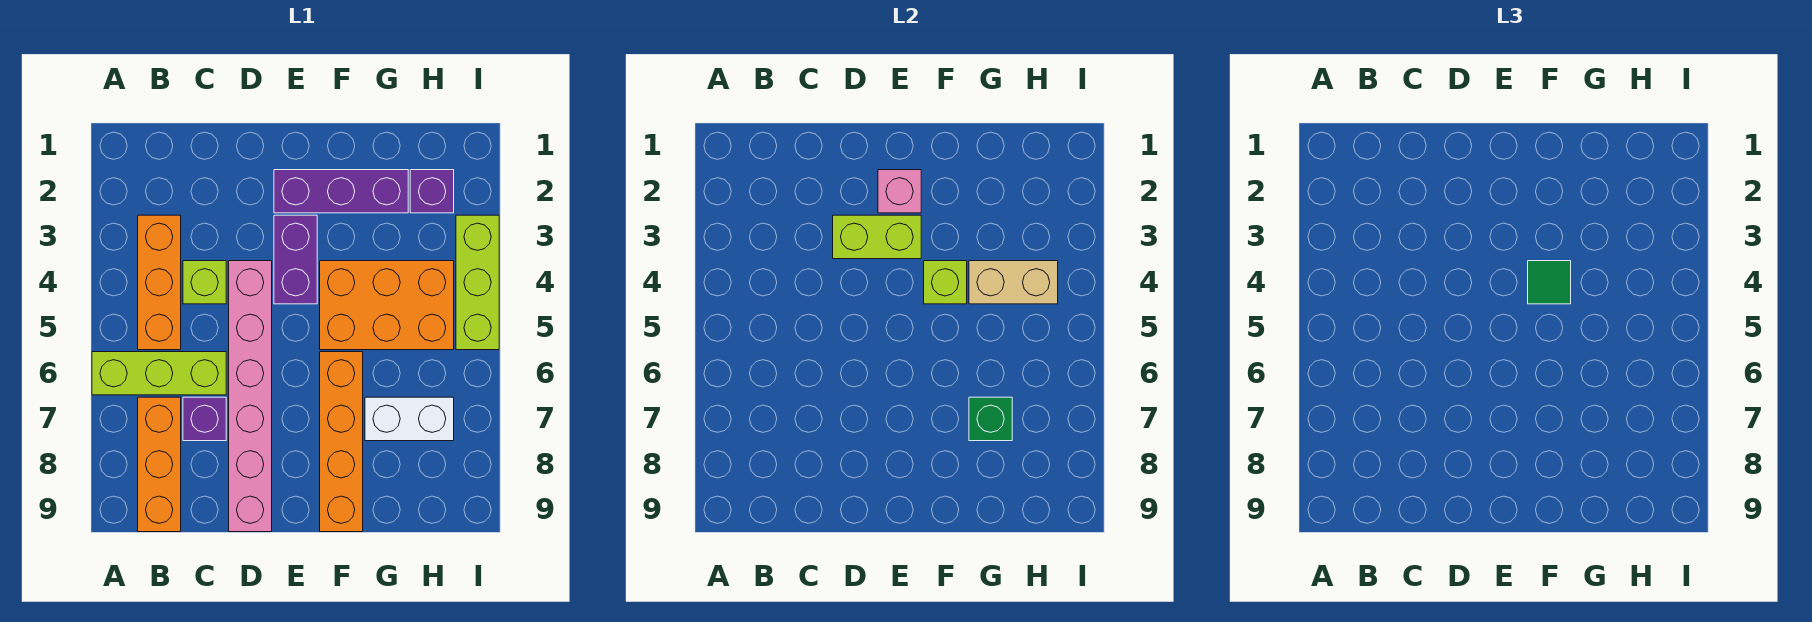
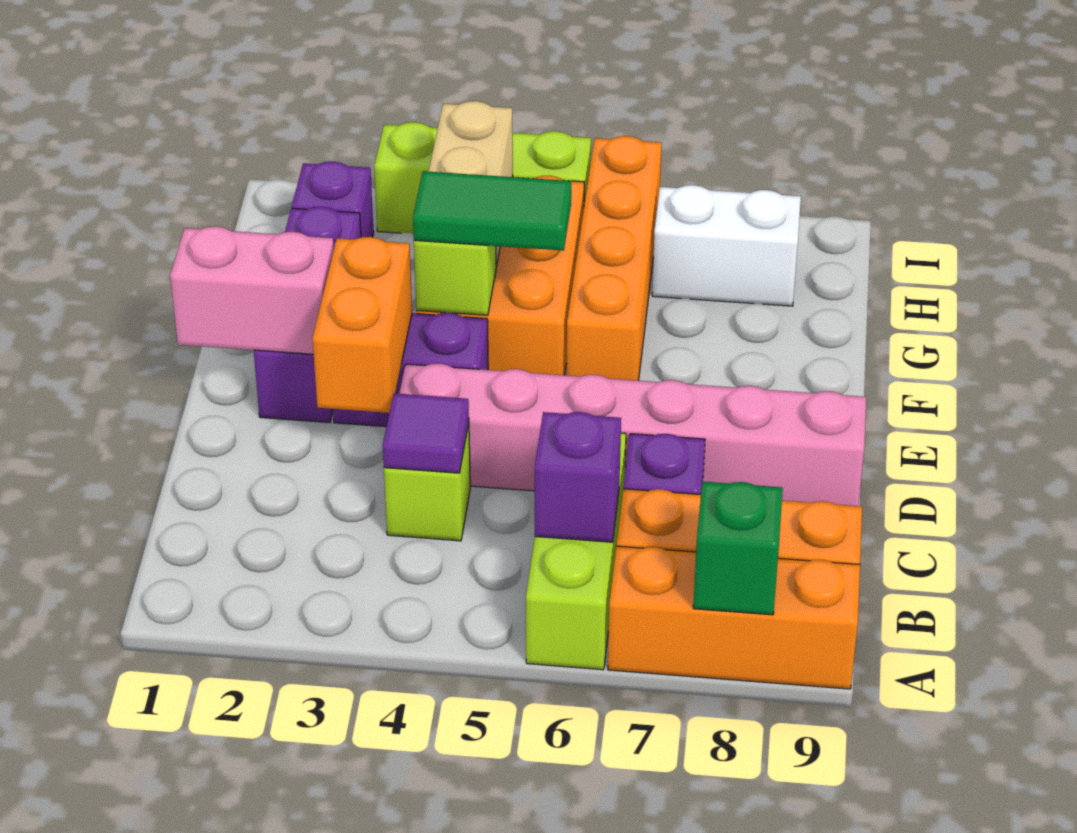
orange 1x3 brick [138,215,181,350] -> orange 1x3 brick moved to [608,546,860,689]
none -> purple 1x1 brick [535,412,621,542]
none -> purple 1x1 tile [383,393,469,473]
lime 1x2 brick [833,215,921,259] -> orange 1x2 brick [313,237,412,413]
pink 1x1 brick [878,170,921,213] -> pink 1x2 brick [170,226,334,354]
green 1x1 tile [1528,261,1571,304] -> green 1x2 tile [413,171,571,251]
orange 1x4 brick [320,352,363,532] -> orange 1x4 brick turned to [567,136,662,381]
white 1x2 brick [365,397,454,441] -> white 1x2 brick turned to [652,185,801,306]
green 1x1 brick [969,397,1012,441] -> green 1x1 brick moved to [693,482,783,615]

